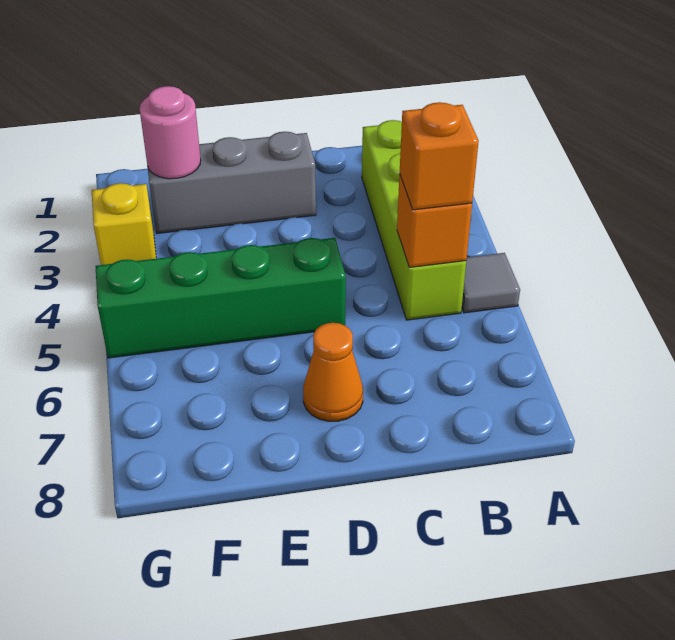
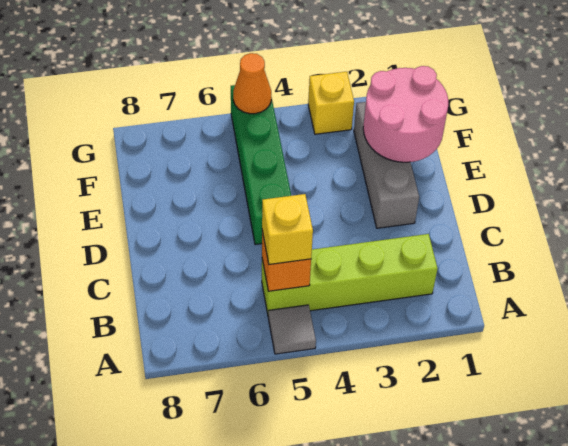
orange 1x1 brick [400,102,479,210] -> yellow 1x1 brick [262,194,313,264]
orange 1x1 cone [303,323,363,421] -> orange 1x1 cone moved to [233,53,271,114]
pink 1x1 round brick [140,86,201,179] -> pink 2x2 round brick [363,66,448,162]

